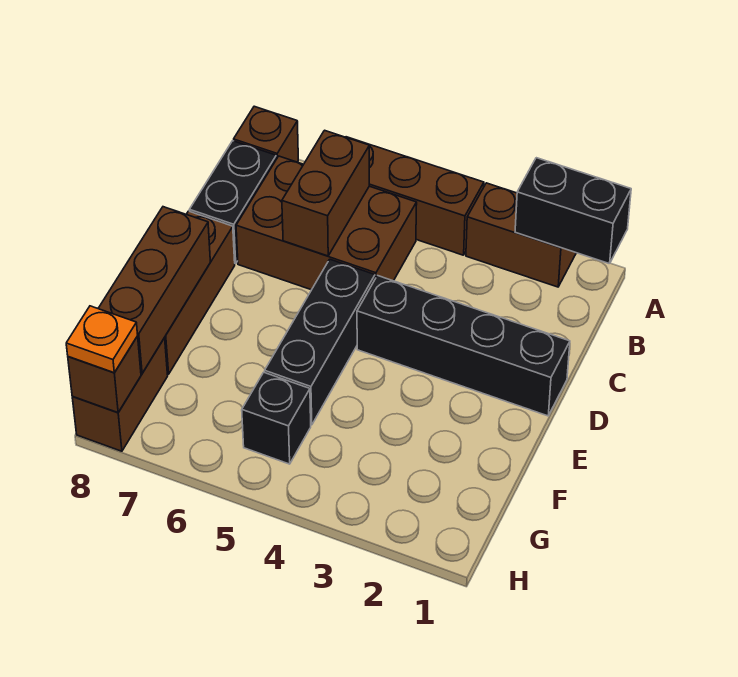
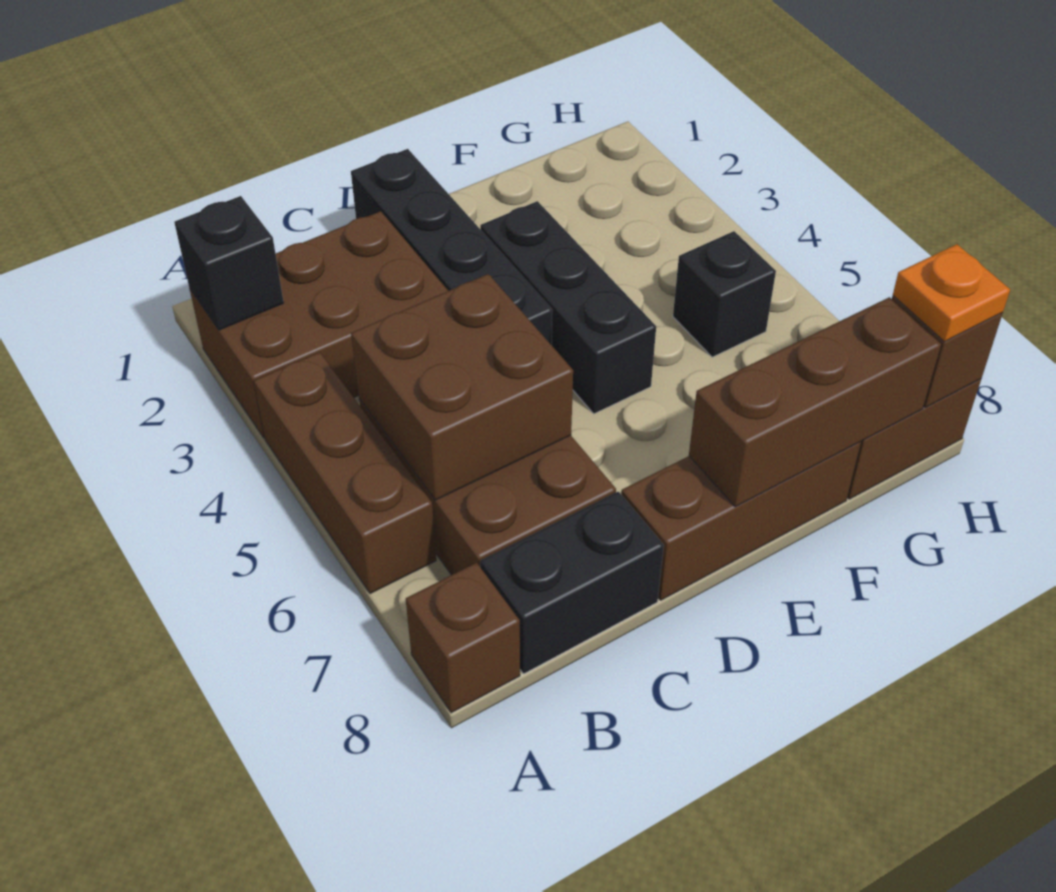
black 1x2 brick [515,158,631,264] -> black 1x1 brick [174,196,284,330]
brown 1x2 brick [466,183,576,287] -> brown 2x3 brick [190,211,448,438]
brown 1x2 brick [282,130,369,256] -> brown 2x2 brick [351,274,573,500]
black 1x3 brick [265,259,375,425] -> black 1x3 brick turned to [480,201,656,414]

